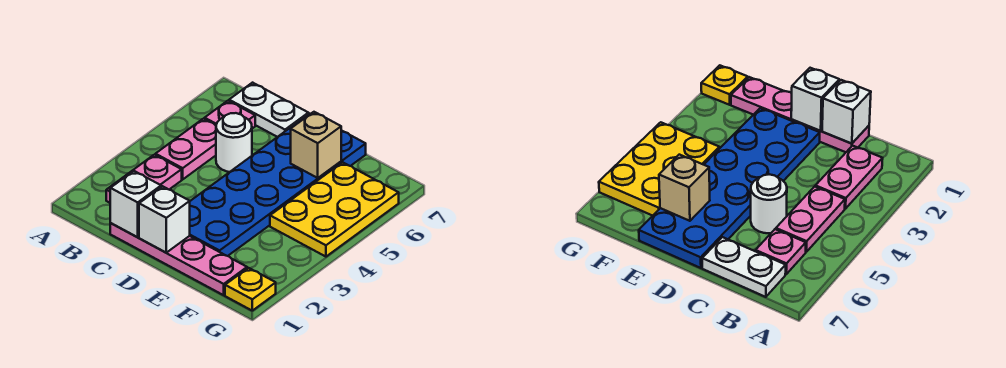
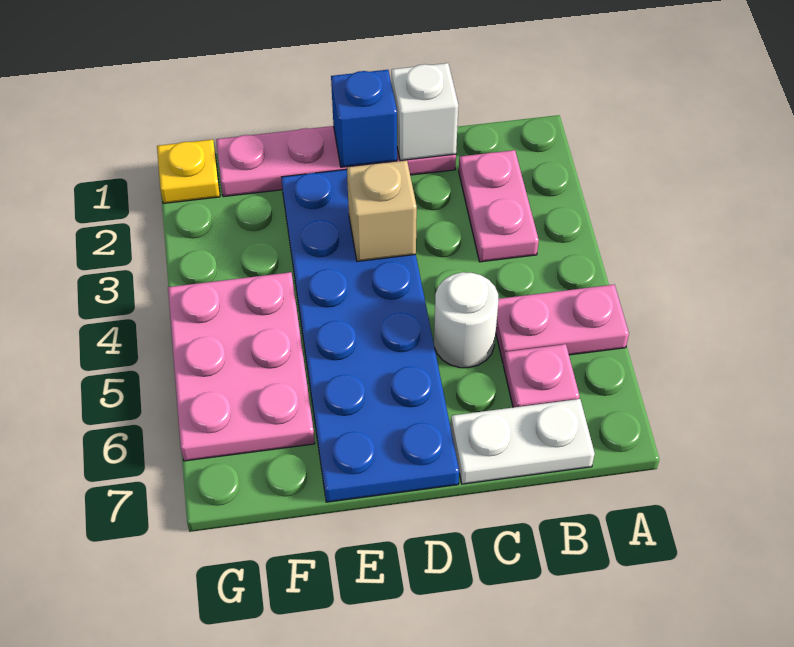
pink 1x2 plate [155,119,216,179] -> pink 1x2 plate turned to [496,285,629,363]
white 1x1 brick [139,186,190,253] -> blue 1x1 brick [331,70,397,167]
tan 1x1 brick [291,112,341,178] -> tan 1x1 brick moved to [347,160,417,261]
yellow 2x3 plate [270,162,399,257] -> pink 2x3 plate [168,272,315,461]

